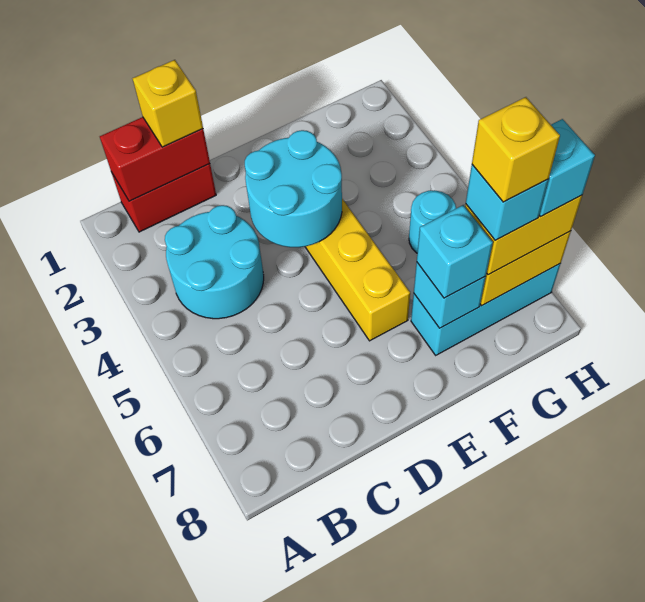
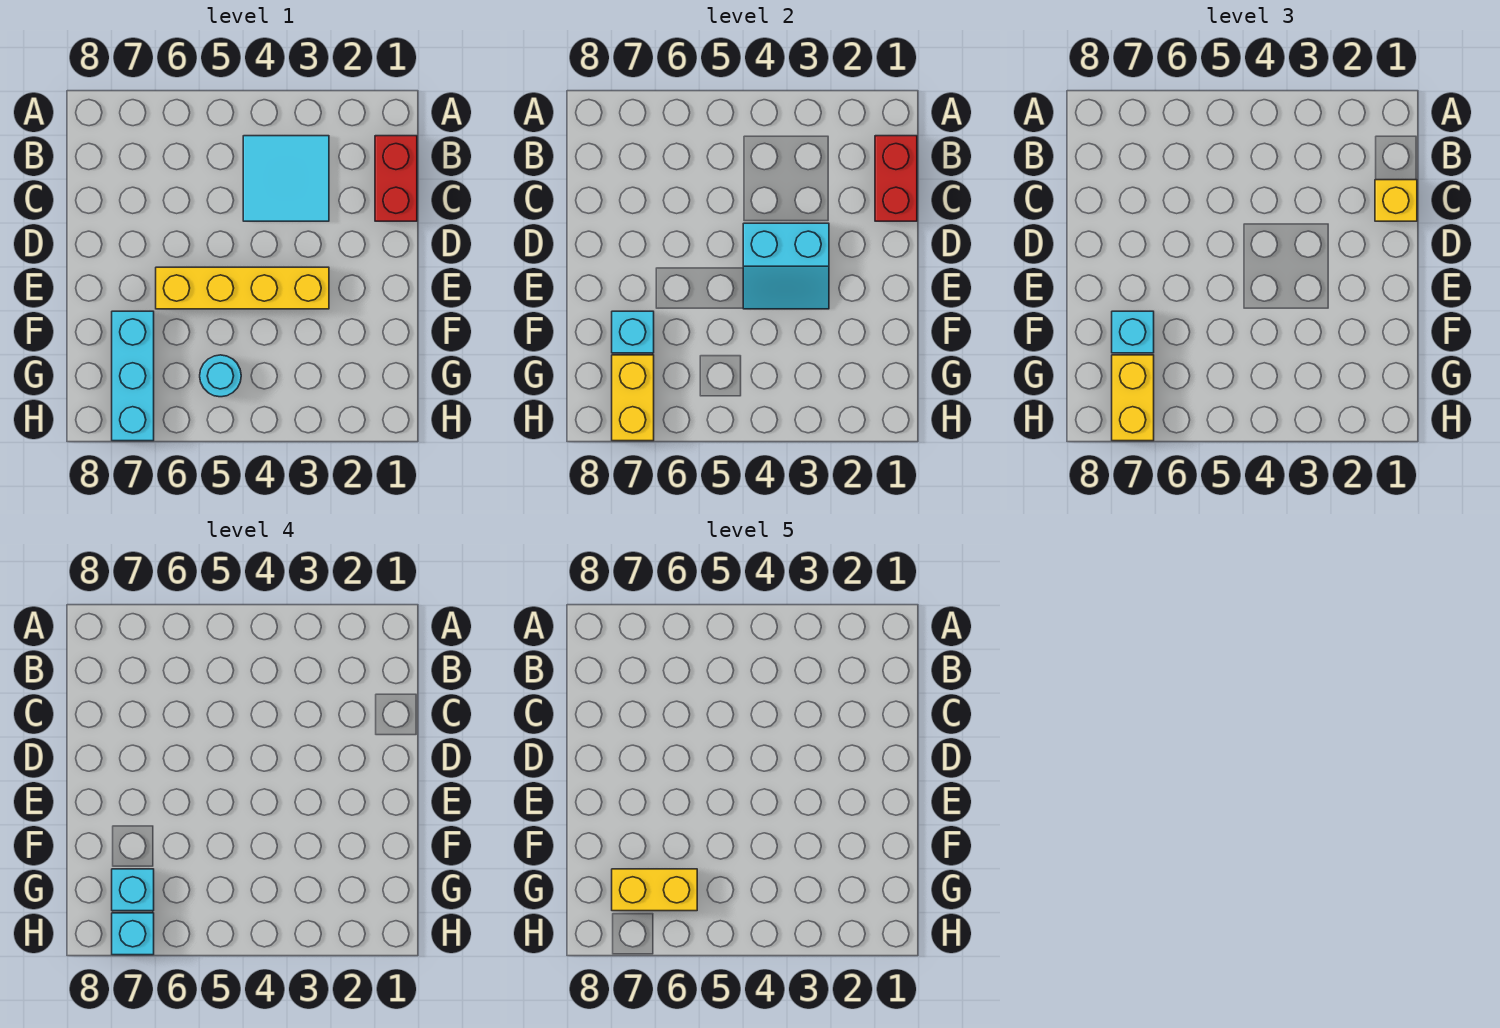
cyan 2x2 round brick [165,205,264,319] -> cyan 2x2 tile [243,136,329,221]
cyan 2x2 round brick [245,130,342,247] -> cyan 2x2 slope [743,223,829,309]
yellow 1x1 brick [472,97,560,202] -> yellow 1x2 brick [612,869,697,911]

